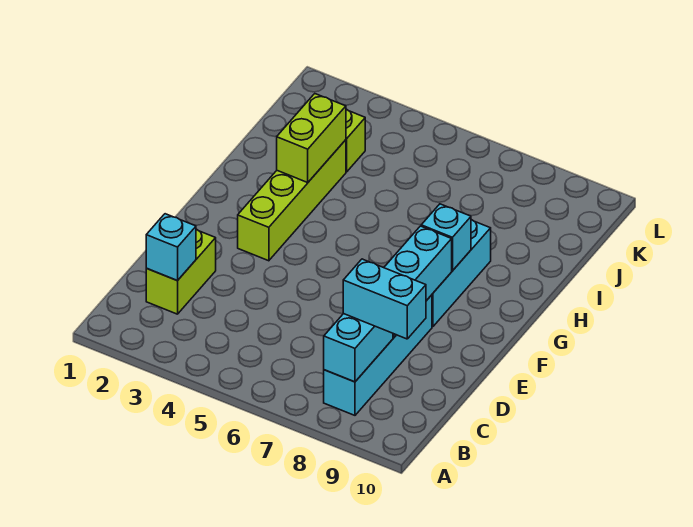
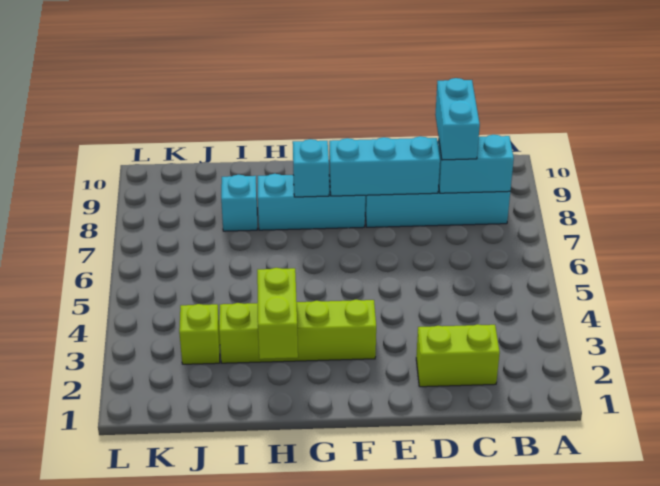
cyan 1x1 brick [146,214,196,281] -> cyan 1x1 brick moved to [221,175,257,231]
lime 1x2 brick [277,94,346,182] -> lime 1x2 brick turned to [257,268,298,359]

